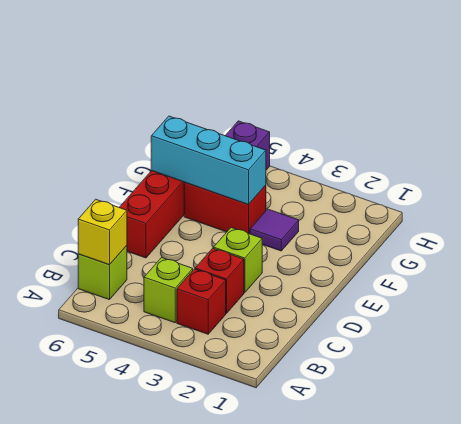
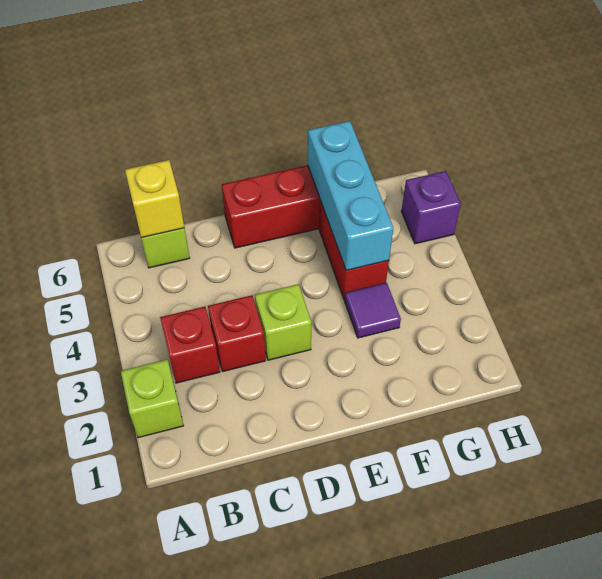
lime 1x1 brick [144,258,193,323] -> lime 1x1 brick moved to [121,360,184,438]

